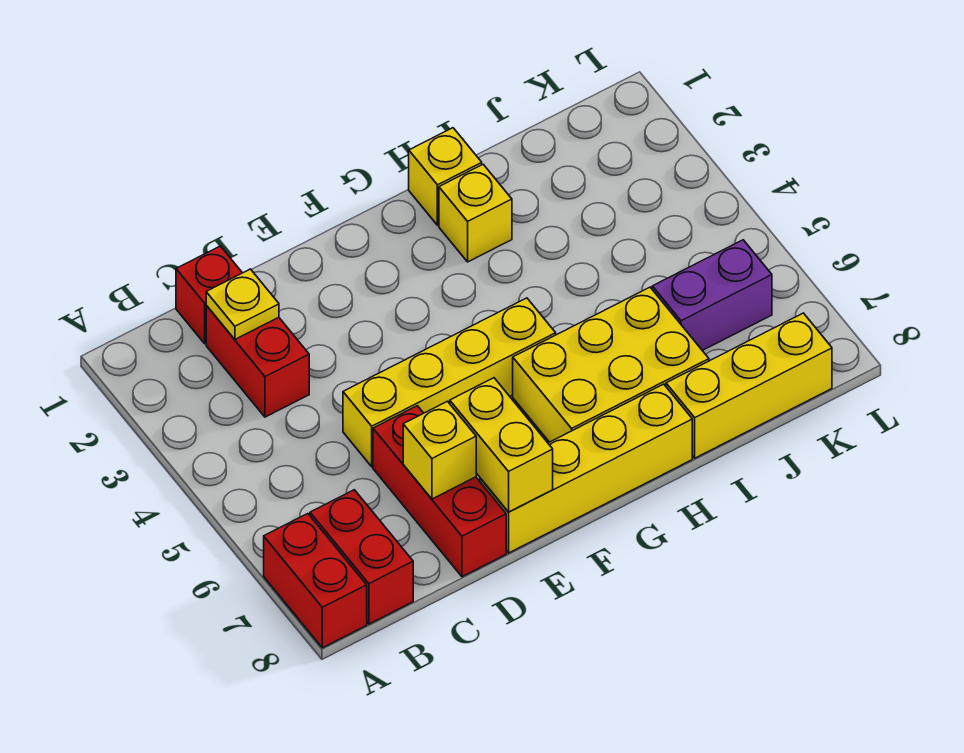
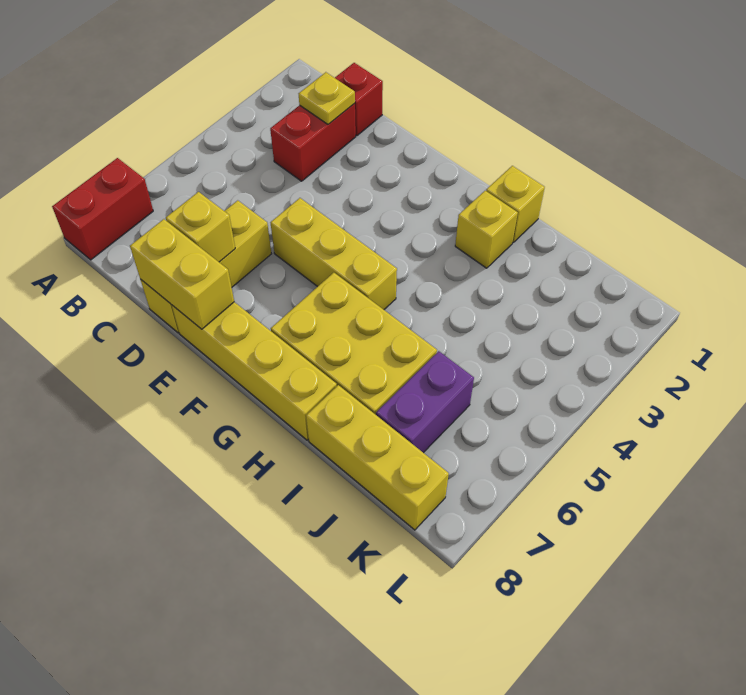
red 1x2 brick [310,490,413,624] -> none
yellow 1x4 brick [343,298,556,467] -> yellow 1x3 brick [271,198,397,310]
red 1x3 brick [373,406,506,577] -> yellow 1x3 brick [140,200,271,333]
yellow 1x2 brick [450,378,553,512] -> yellow 1x2 brick turned to [130,219,234,329]
purple 1x2 brick [652,240,772,351] -> purple 1x2 brick turned to [376,351,474,453]

